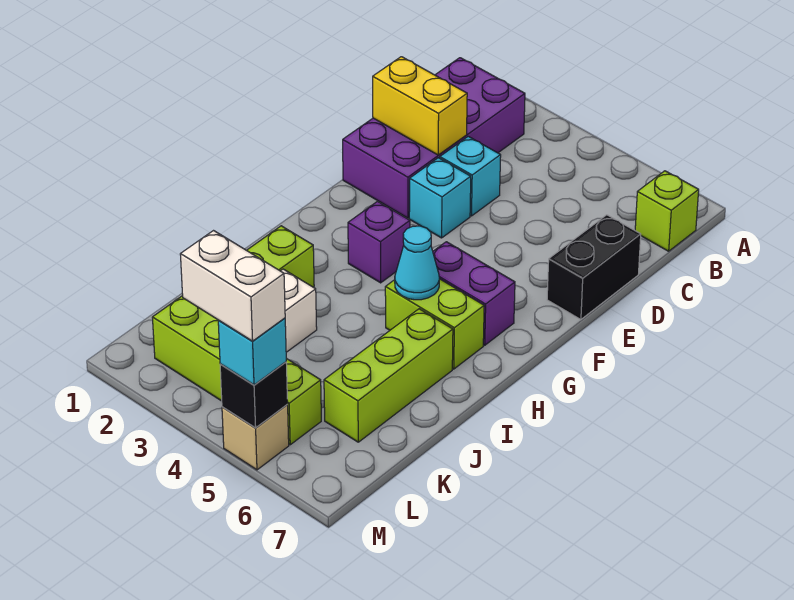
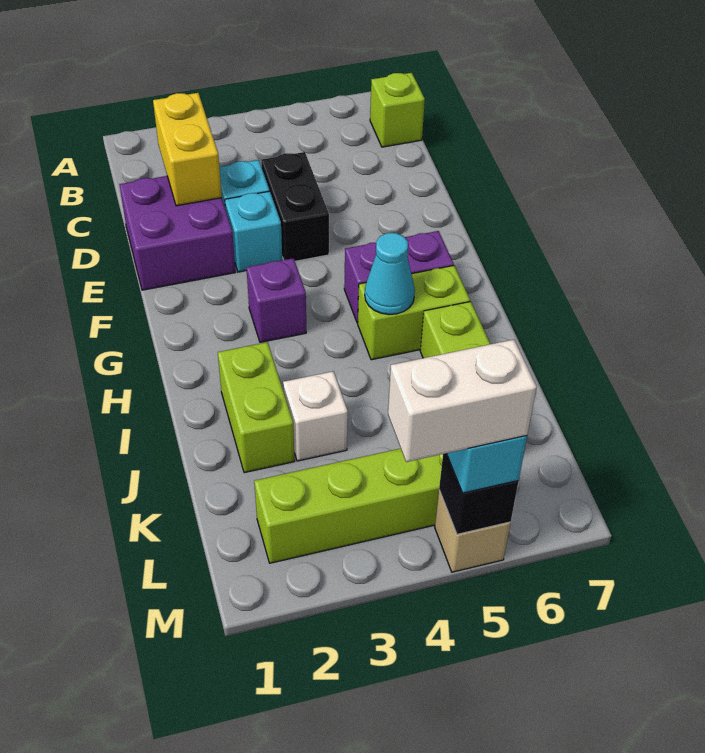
purple 2x4 brick [343,58,525,218] -> purple 2x2 brick [119,176,235,290]
yellow 1x2 brick [373,57,467,155] -> yellow 1x2 brick turned to [153,93,222,206]
black 1x2 brick [547,215,641,320] -> black 1x2 brick moved to [261,152,329,261]

